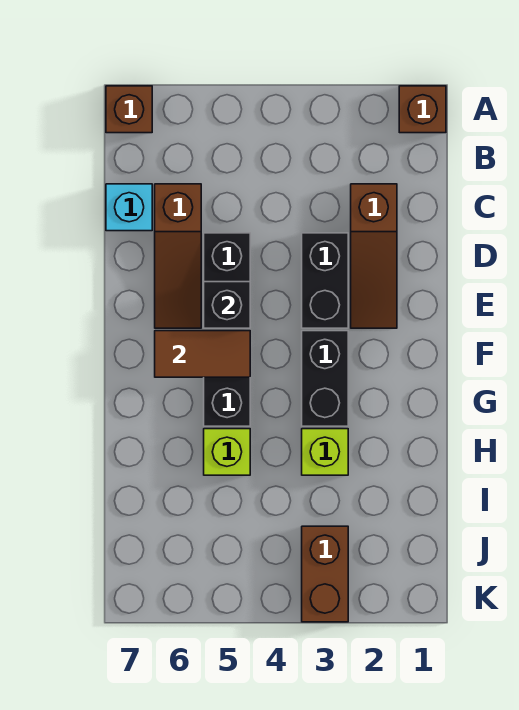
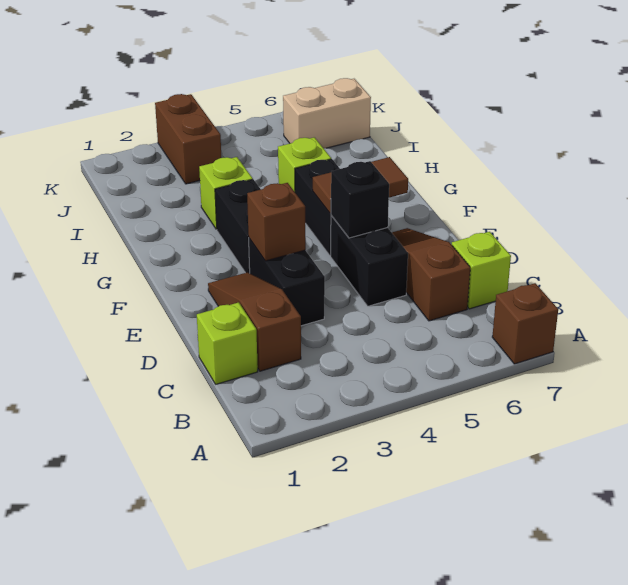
brown 1x1 brick [399,86,446,133] -> brown 1x1 brick moved to [247,183,306,261]
none -> lime 1x1 brick [197,302,258,384]
cyan 1x1 brick [106,184,152,231] -> lime 1x1 brick [452,232,511,309]
none -> tan 1x2 brick [283,78,371,148]

